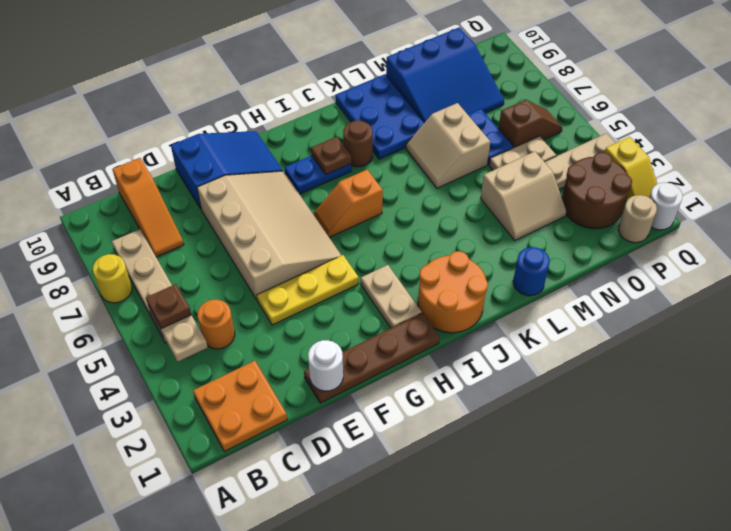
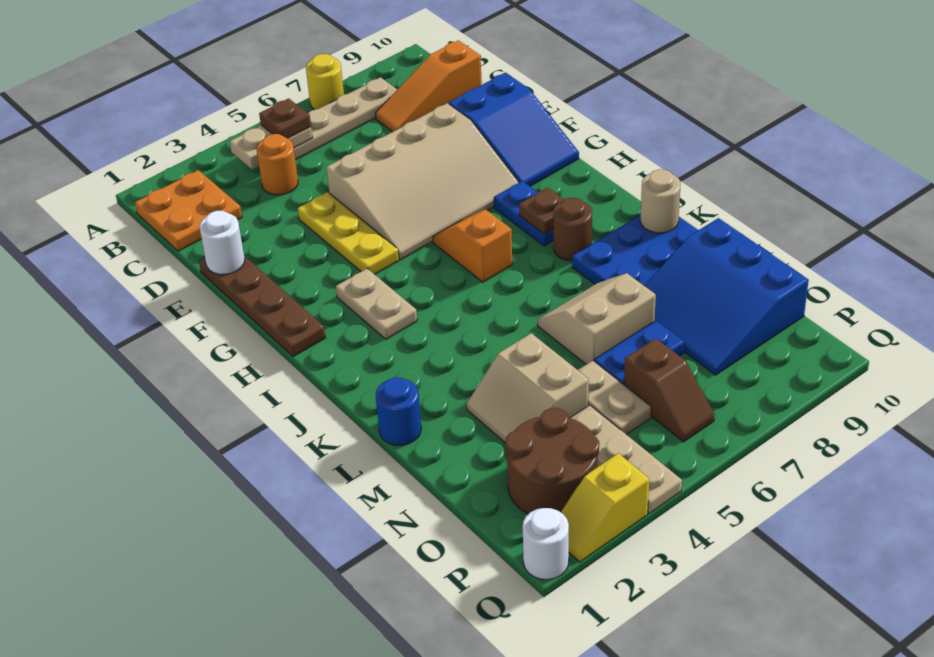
tan 1x2 plate [361,265,422,328] -> tan 1x2 plate turned to [336,269,417,339]
orange 2x2 round brick [418,251,488,333] -> none
tan 1x1 round brick [618,195,657,243] -> tan 1x1 round brick moved to [640,169,681,233]

